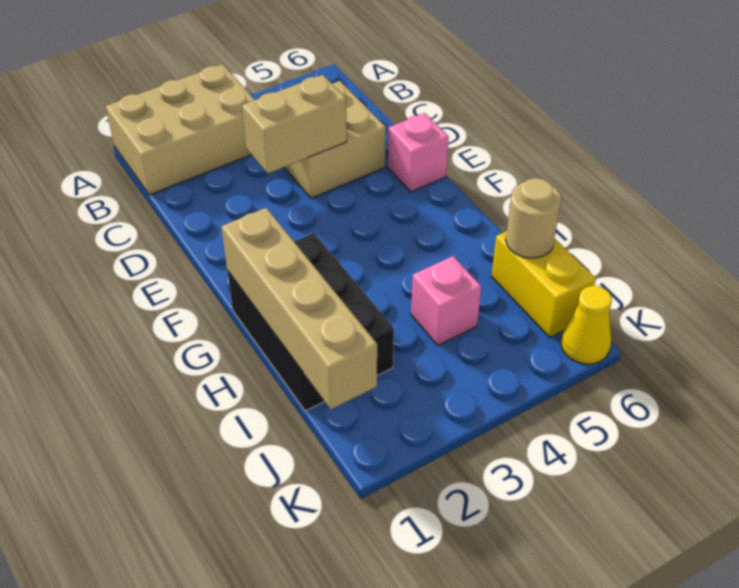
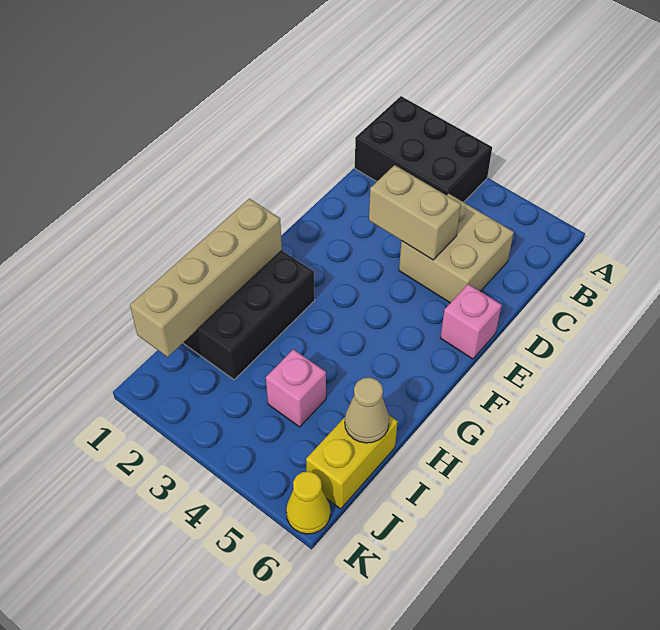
tan 2x3 brick [106,64,254,195] -> black 2x3 brick [355,96,492,202]
tan 1x1 round brick [506,178,561,258] -> tan 1x1 cone [345,378,389,443]

